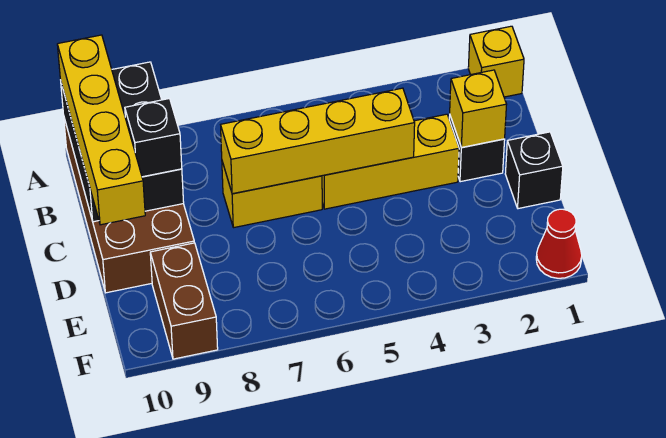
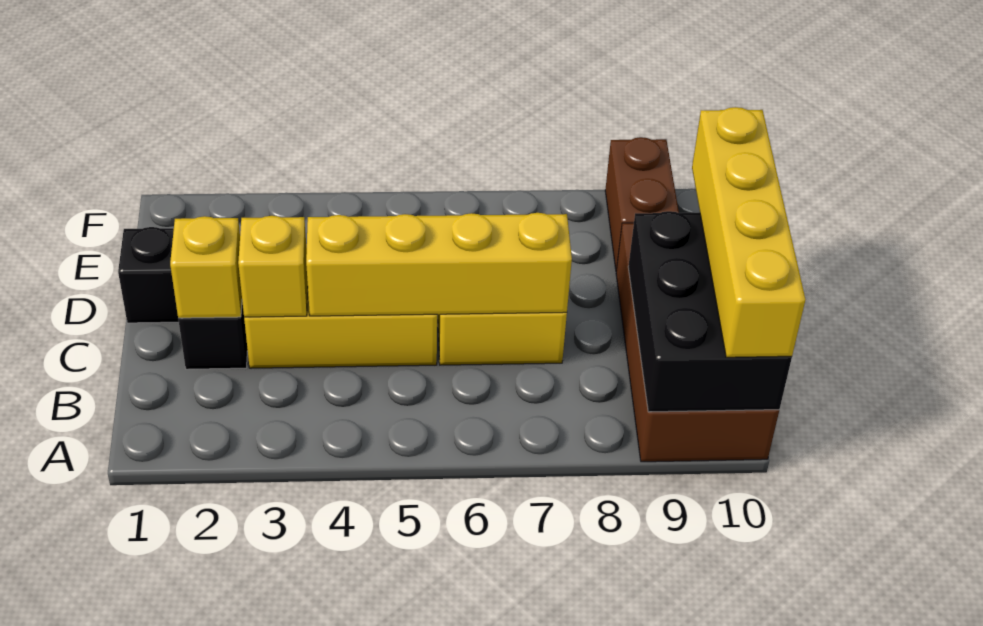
yellow 1x1 brick [468,26,524,97] -> yellow 1x1 brick moved to [238,216,308,317]
black 1x1 brick [125,99,182,177] -> none
red 1x1 cone [536,209,582,278] -> none

